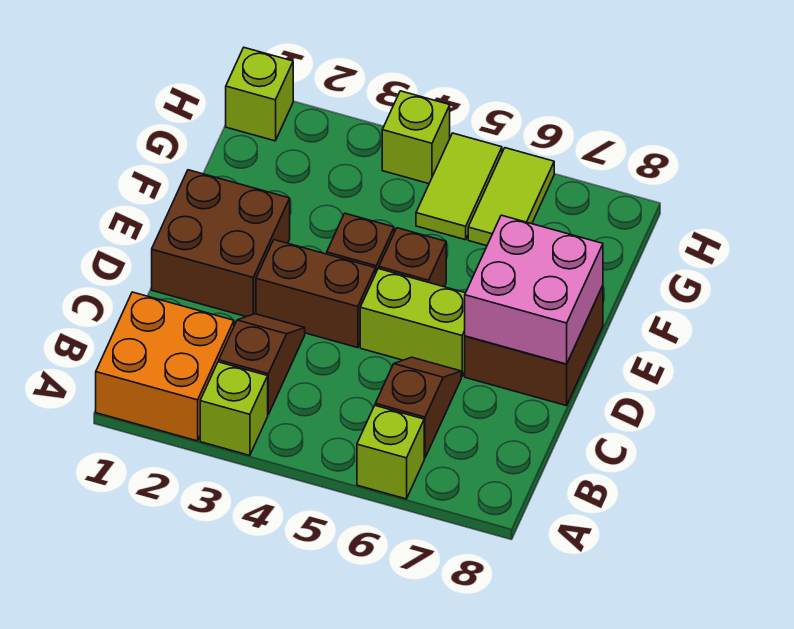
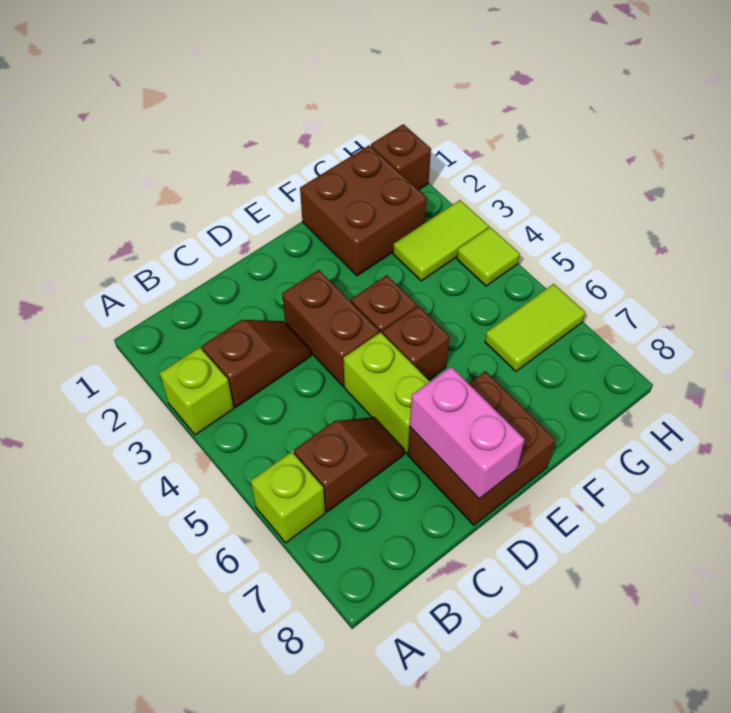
orange 2x2 brick [96,292,234,441] -> none
brown 2x2 brick [152,170,290,317] -> brown 2x2 brick moved to [300,145,427,276]
pink 2x2 brick [465,215,603,364] -> pink 1x2 brick [410,367,525,499]
lime 1x2 tile [416,133,502,240] -> lime 1x2 tile moved to [393,200,489,281]
lime 1x1 brick [226,48,293,141] -> brown 1x1 brick [371,124,431,190]
lime 1x1 brick [382,91,450,184] -> lime 1x1 tile [457,227,520,286]

